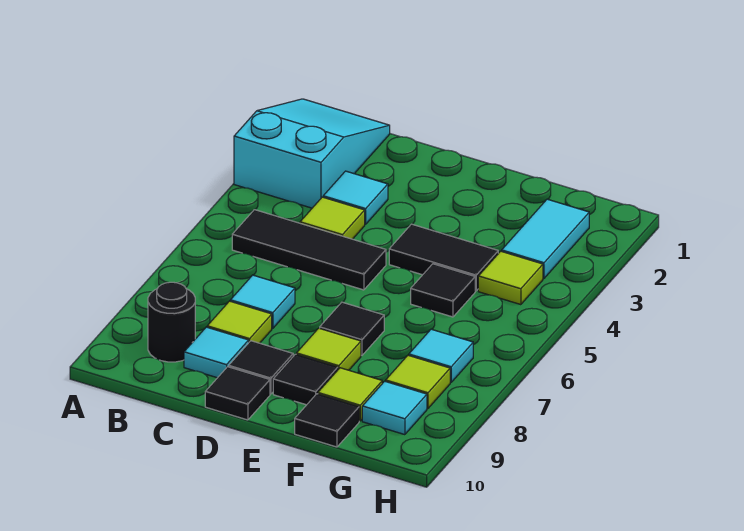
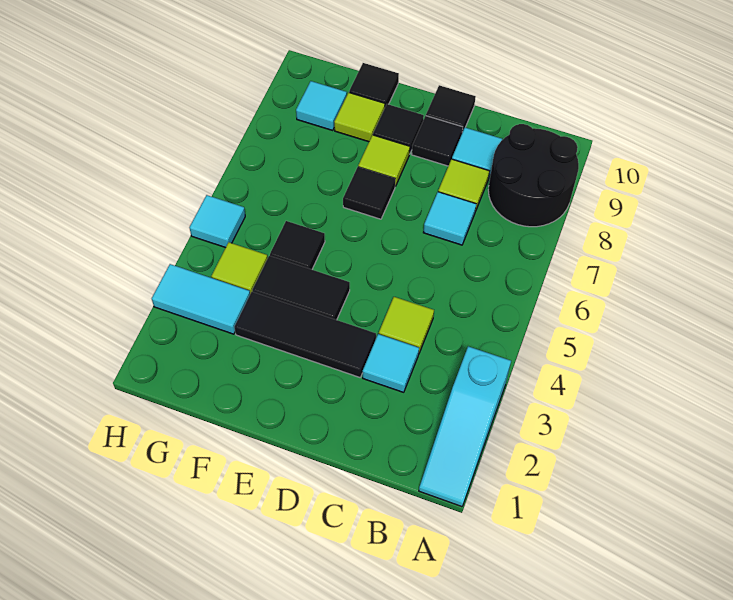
cyan 2x3 slope [234,99,390,208] -> cyan 1x3 slope [419,346,511,507]
black 1x3 tile [232,210,386,290] -> black 1x3 tile moved to [234,292,376,377]
black 1x1 round brick [148,282,195,362] -> black 2x2 round brick [488,124,579,227]
cyan 1x2 tile [502,199,589,278] -> cyan 1x2 tile turned to [152,264,250,334]
cyan 1x1 tile [409,329,473,382] -> cyan 1x1 tile moved to [189,195,245,248]
lime 1x1 tile [386,355,450,409] -> none

